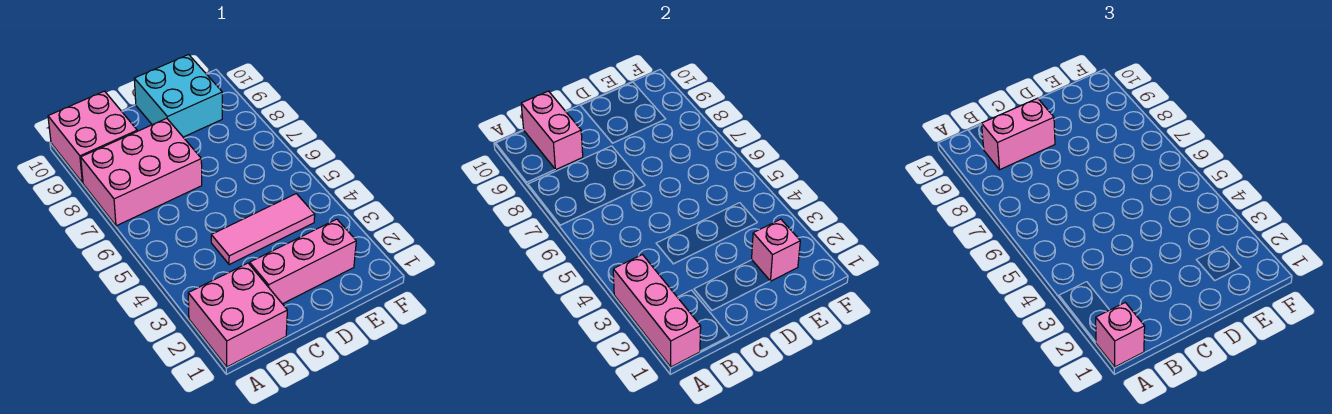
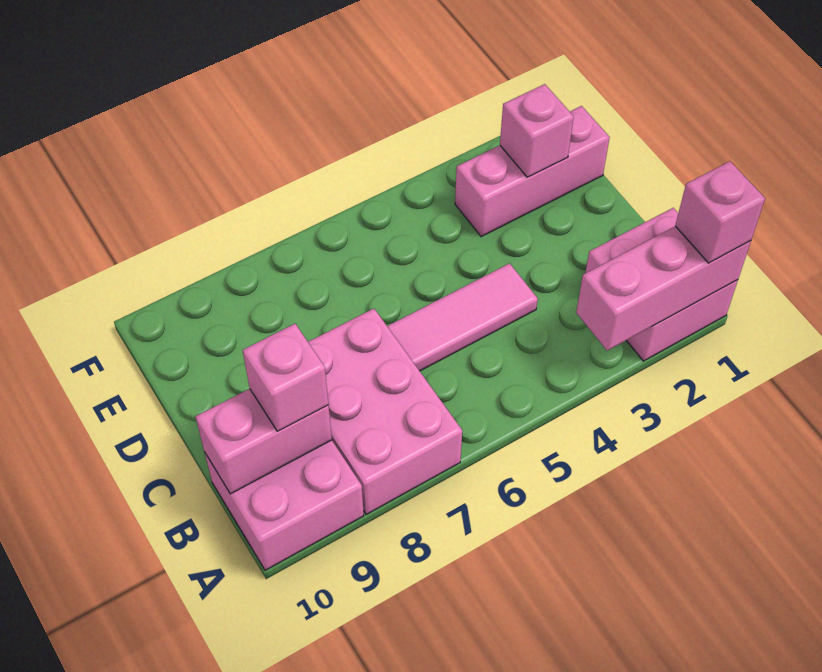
pink 1x2 brick [982,98,1055,170] -> pink 1x1 brick [243,324,328,431]
pink 1x3 brick [250,219,356,304] -> pink 1x3 brick turned to [455,106,610,237]
pink 1x3 tile [211,194,315,265] -> pink 1x3 tile turned to [387,263,538,371]
cyan 2x2 brick [134,55,222,137] -> none

